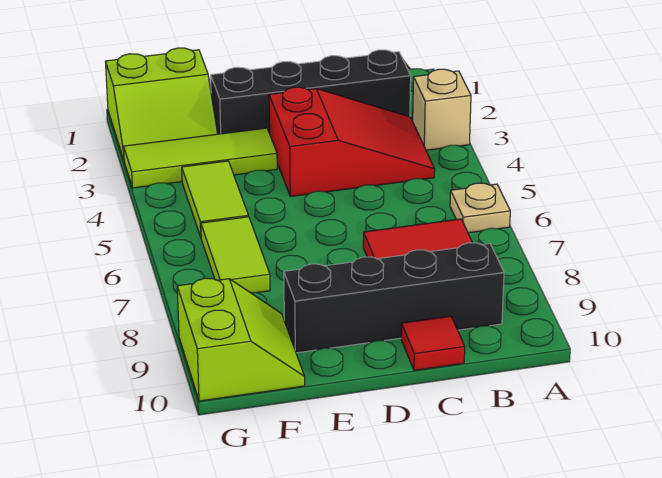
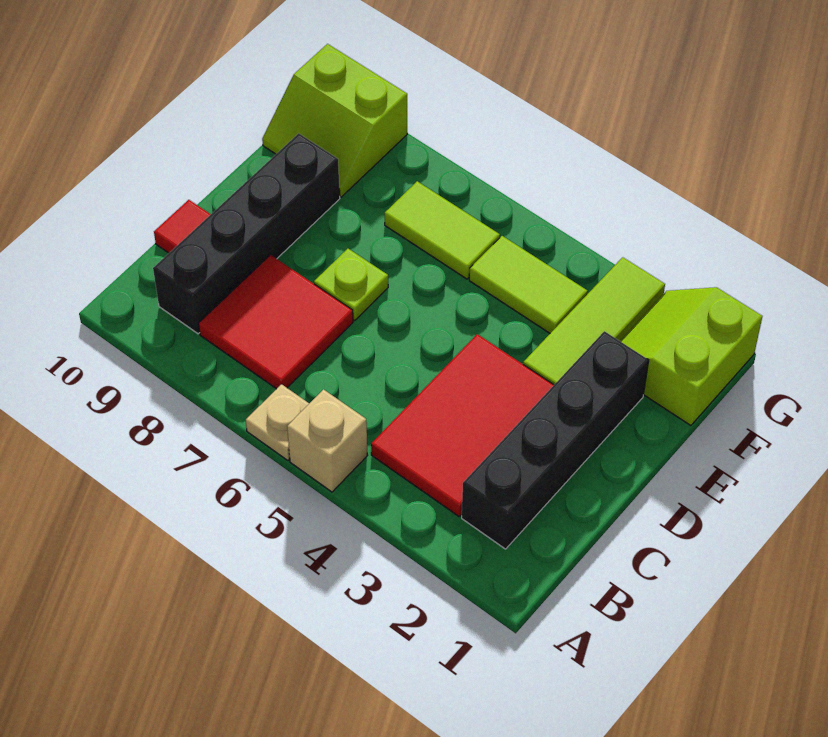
tan 1x1 brick [413,69,471,150] -> tan 1x1 brick moved to [287,389,368,492]
red 2x3 slope [269,87,435,196] -> red 2x3 tile [371,334,554,516]
none -> lime 1x1 plate [314,249,388,321]

